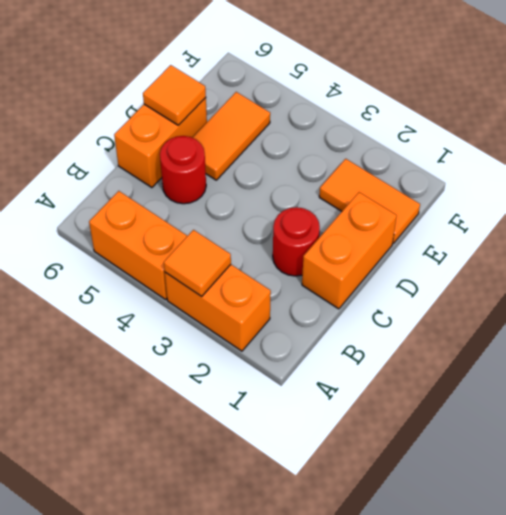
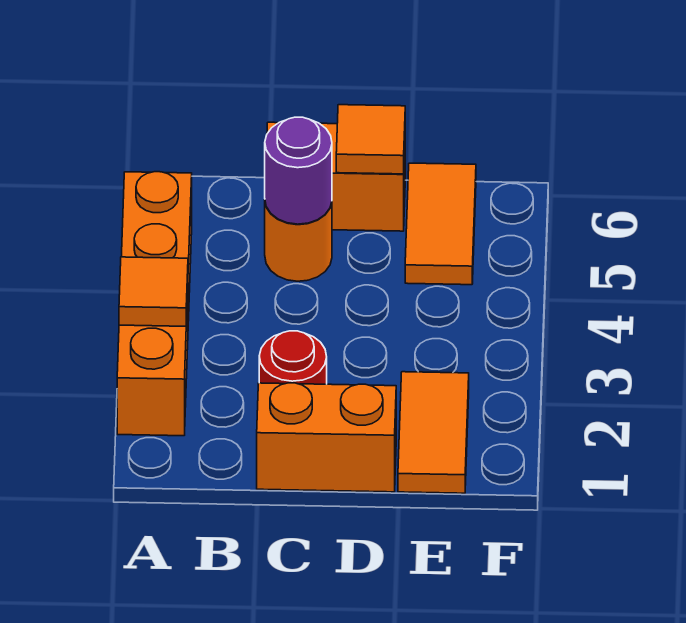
red 1x1 round brick [160,136,206,204] -> orange 1x1 round brick [265,203,332,281]
none -> purple 1x1 round brick [265,117,332,224]
orange 1x2 tile [192,92,270,180] -> orange 1x2 tile turned to [405,163,476,285]

